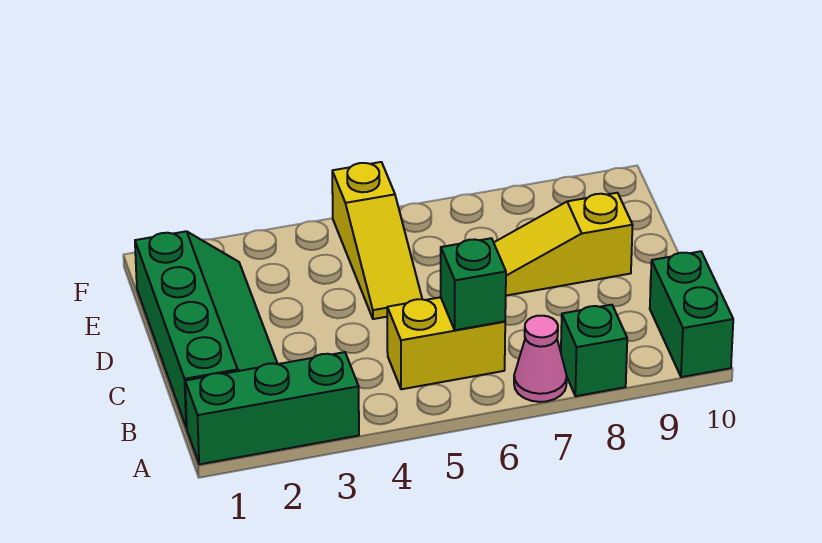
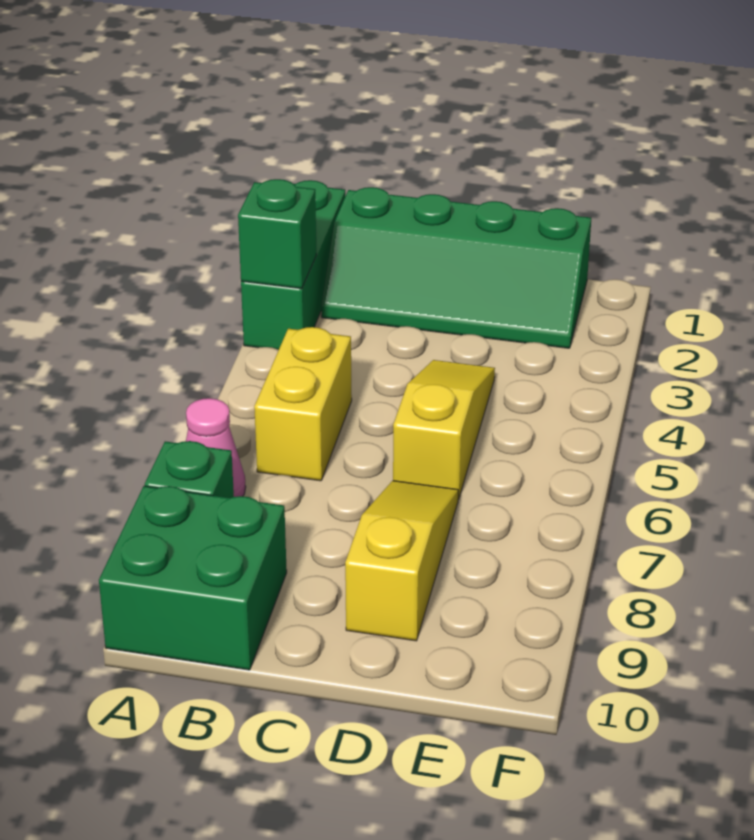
green 1x2 brick [650,251,733,377] -> green 2x2 brick [99,486,287,670]
green 1x1 brick [441,238,506,330] -> green 1x1 brick moved to [238,179,316,289]
yellow 1x3 slope [332,162,422,319] -> yellow 1x3 slope turned to [393,360,495,500]

